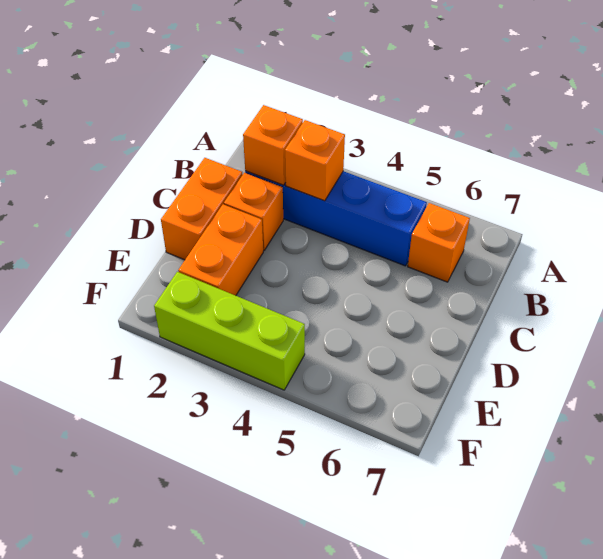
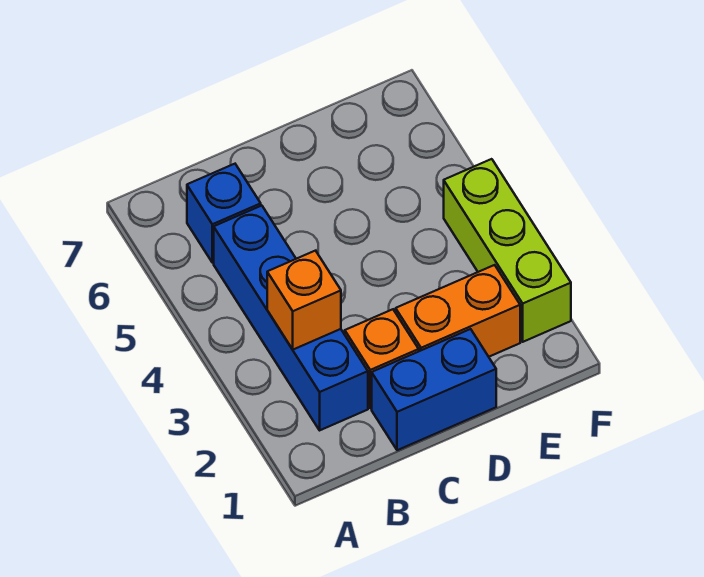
orange 1x1 brick [243,105,303,185] -> none
orange 1x1 brick [408,203,470,282] -> blue 1x1 brick [187,164,261,263]
orange 1x2 brick [161,158,243,260] -> blue 1x2 brick [372,329,496,450]

